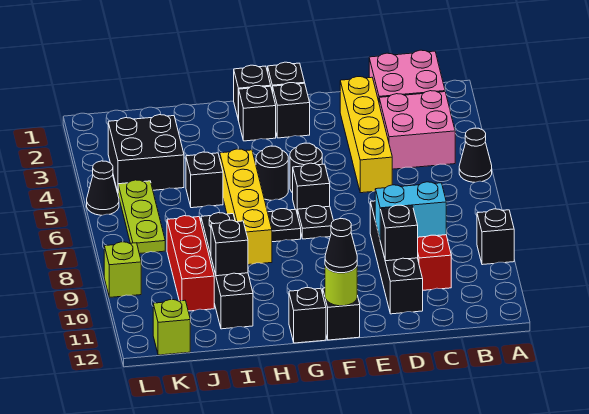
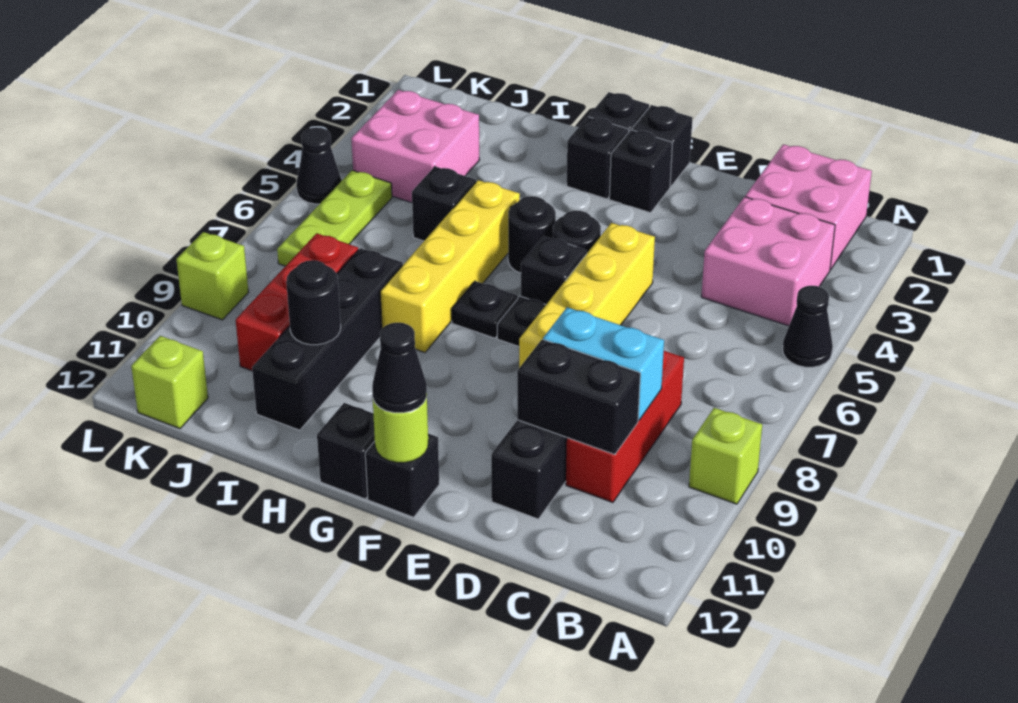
black 1x1 brick [477,209,514,265] -> lime 1x1 brick [689,408,762,504]
yellow 1x4 brick [340,77,392,193] -> yellow 1x4 brick moved to [519,223,655,368]
black 1x1 brick [380,205,418,261] -> black 1x2 brick [517,339,640,454]
black 1x1 brick [211,220,248,276] -> black 1x1 round brick [286,260,341,345]
black 2x2 brick [108,114,184,192] -> pink 2x2 brick [351,90,479,203]

